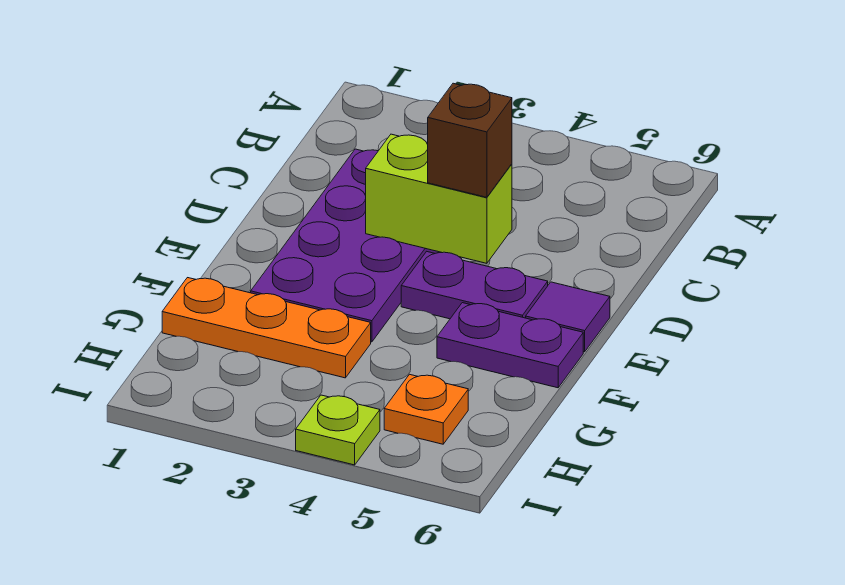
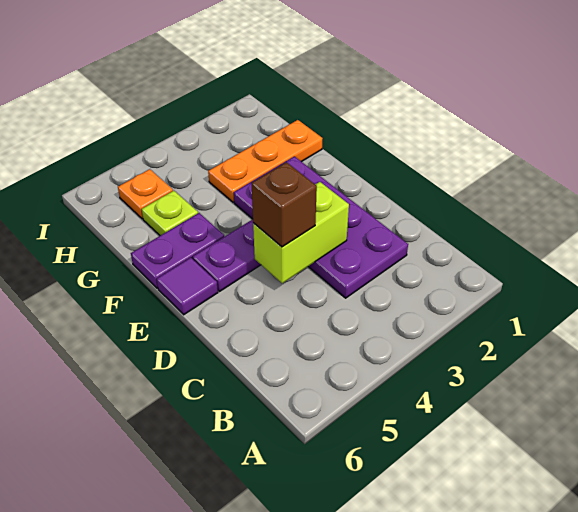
lime 1x1 plate [296,395,380,465] -> lime 1x1 plate moved to [142,191,198,236]

